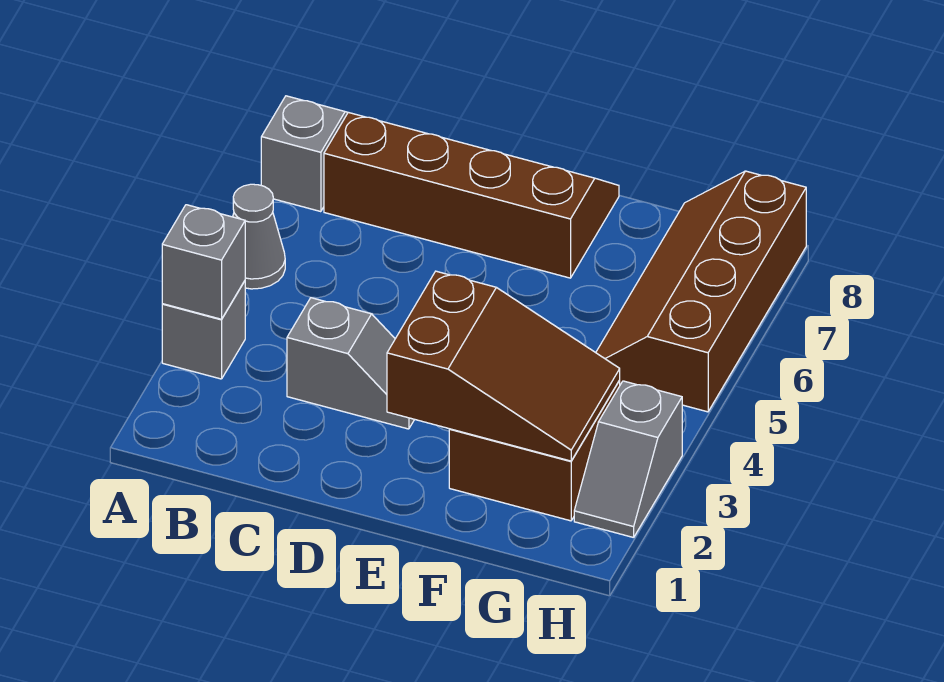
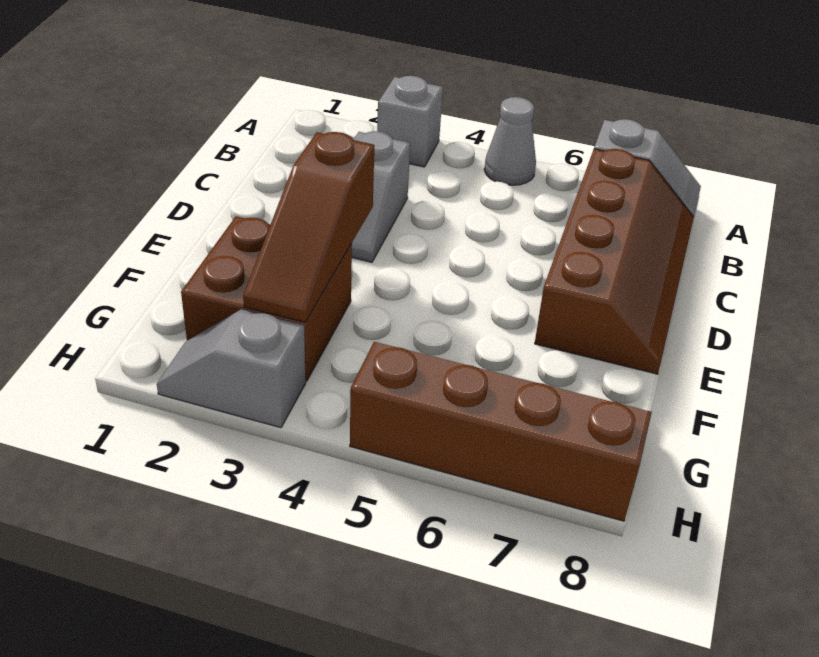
grey 1x1 brick [162,205,245,319] -> none
brown 2x3 slope [387,271,620,461] -> brown 1x3 slope [243,132,374,322]

